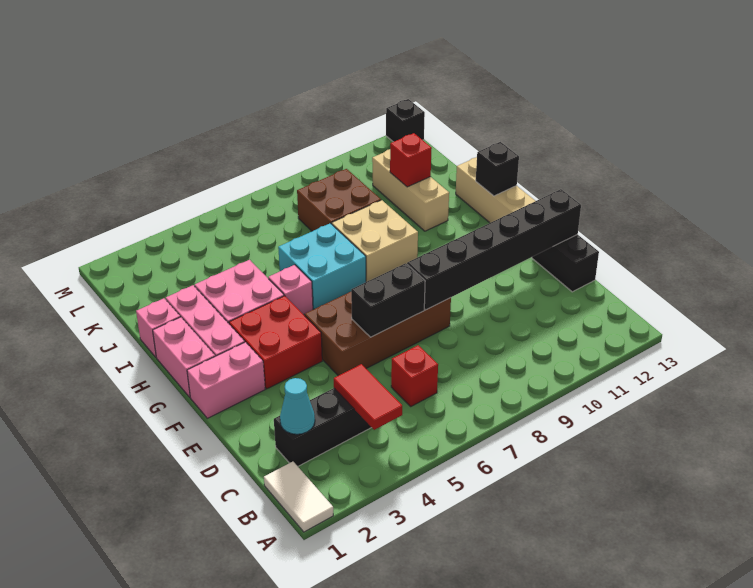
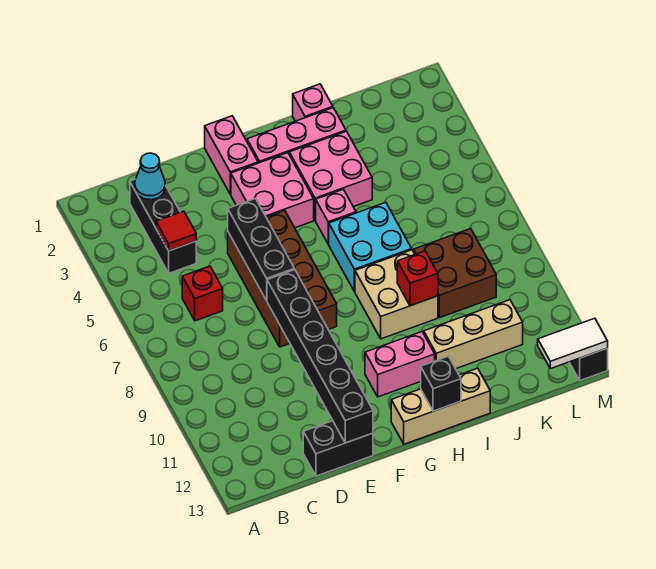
white 1x2 tile [264,462,333,532] -> white 1x2 tile moved to [538,318,608,369]
red 1x2 tile [334,364,402,430] -> red 1x1 tile [156,211,196,251]
black 1x2 brick [351,263,425,337] -> black 1x3 brick [228,199,294,301]
red 2x2 brick [229,296,322,389] -> pink 2x2 brick [231,153,314,228]
pink 1x2 brick [153,317,215,397] -> pink 1x2 brick moved to [365,332,435,397]
red 1x1 brick [390,133,432,187] -> red 1x1 brick moved to [397,251,438,306]

